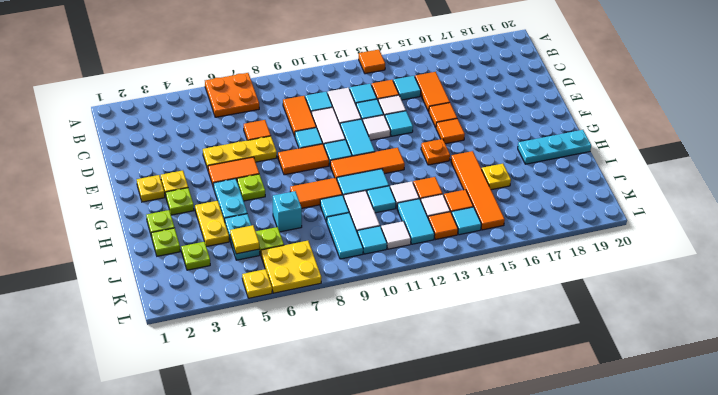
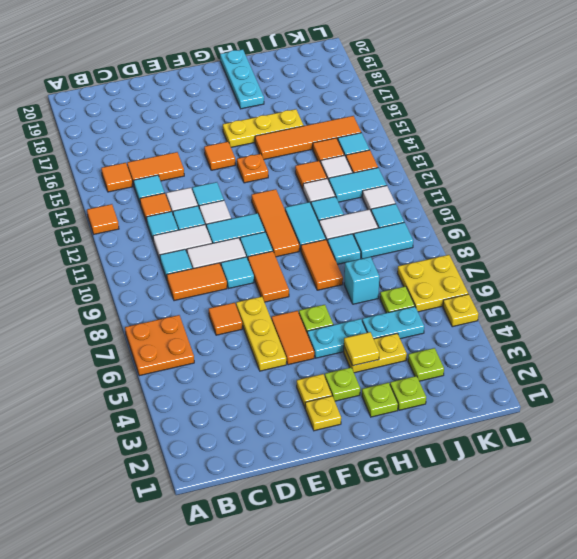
orange 1x1 tile [429,103,457,127] -> orange 1x1 tile moved to [101,163,133,192]
yellow 1x1 plate [482,164,511,190] -> yellow 1x3 plate [223,109,304,147]
yellow 1x1 tile [230,225,259,254] -> yellow 1x1 tile moved to [344,332,379,366]

